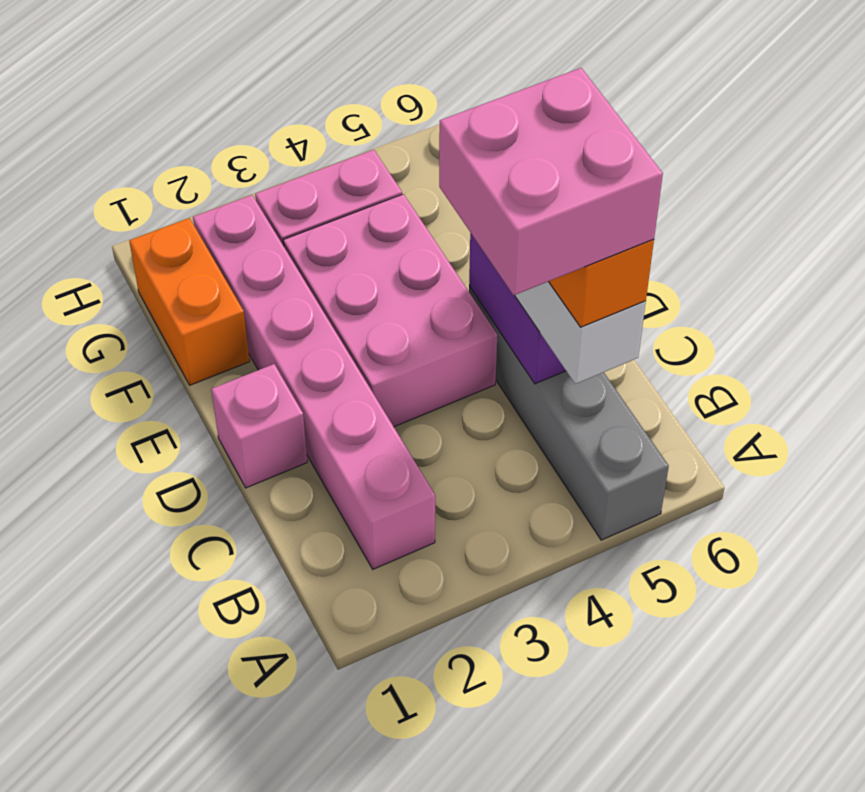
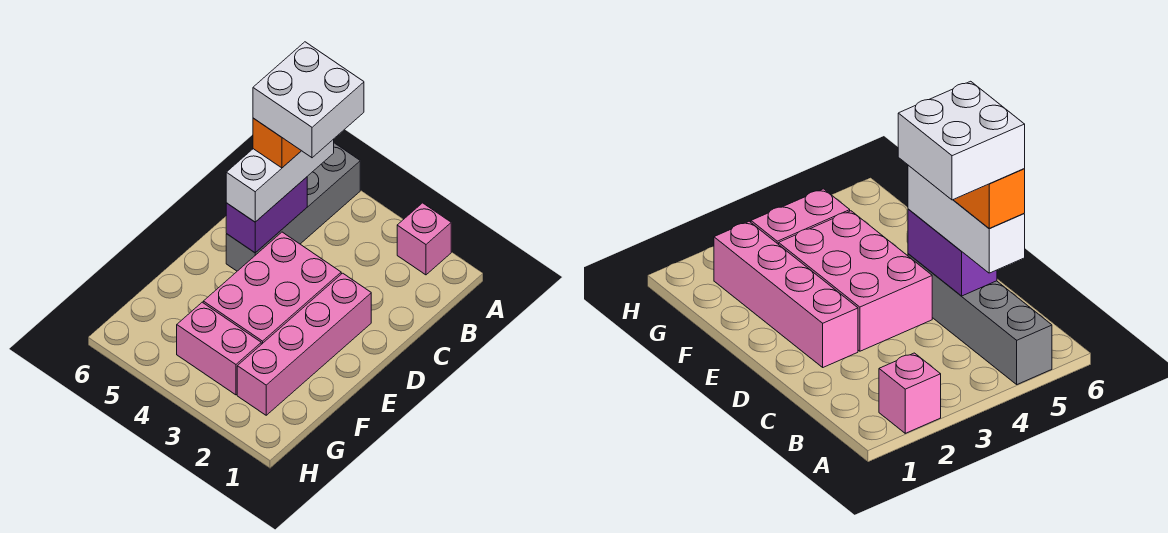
pink 1x6 brick [193,195,435,569] -> pink 1x4 brick [237,273,371,415]
pink 2x2 brick [439,68,663,295] -> white 2x2 brick [253,42,364,158]
pink 1x1 brick [211,364,307,488] -> pink 1x1 brick moved to [397,203,451,275]
orange 1x2 brick [129,218,250,385] -> none

